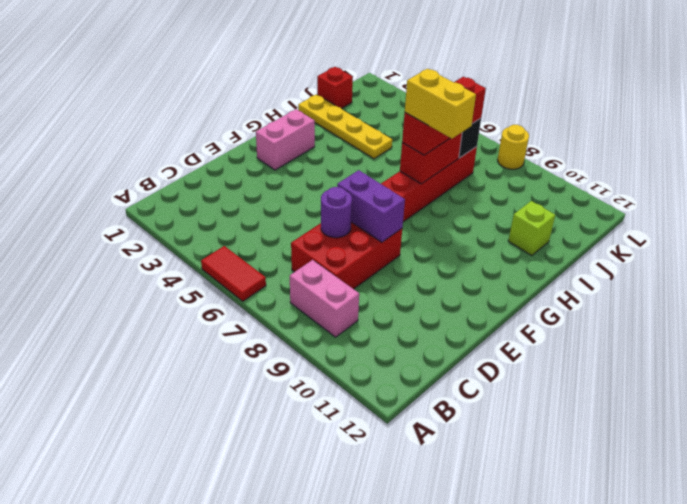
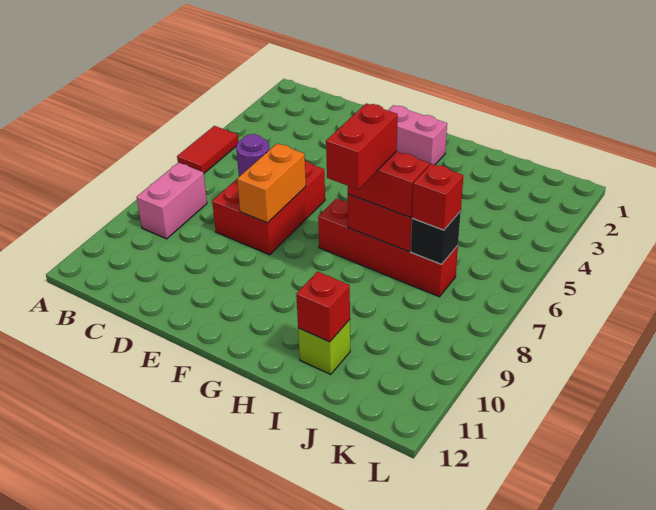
red 2x3 brick [291,222,402,289] -> red 2x3 brick turned to [212,161,325,255]
purple 1x2 brick [337,170,405,242] -> orange 1x2 brick [237,144,306,223]
yellow 1x2 brick [405,69,476,139] -> red 1x2 brick [326,103,398,189]
yellow 1x4 plate [298,94,392,159] -> none
red 1x1 brick [317,67,353,109] -> red 1x1 brick moved to [296,272,350,342]
yellow 1x1 round brick [497,125,529,169] -> none

